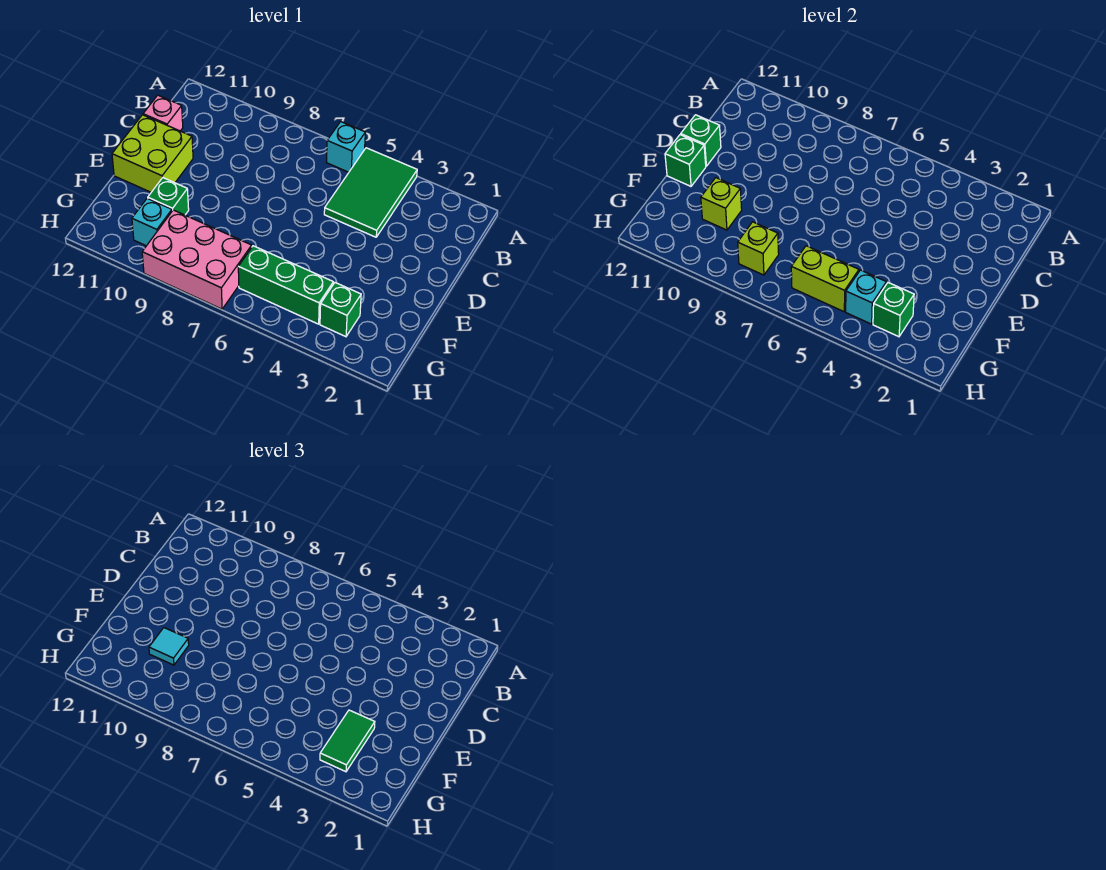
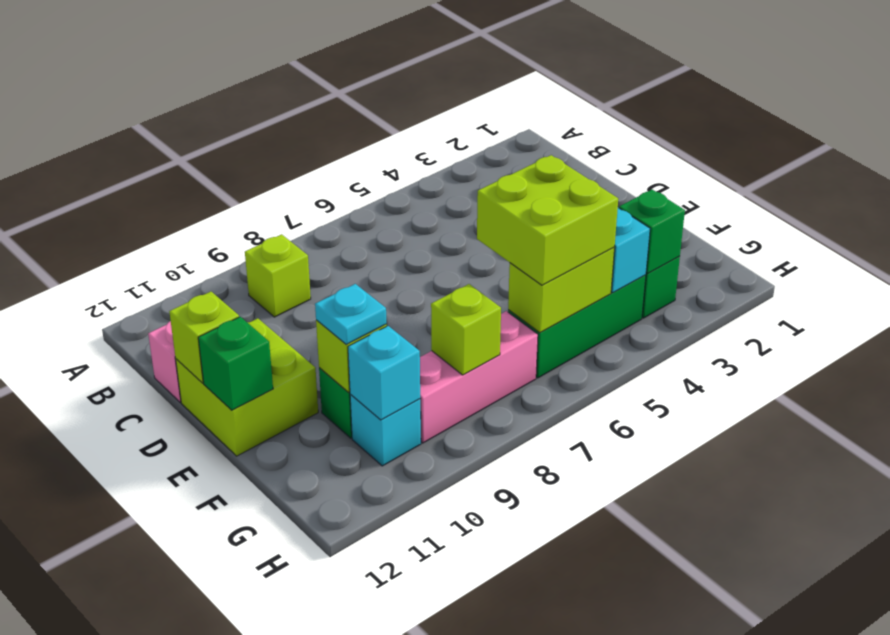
green 2x3 tile [324,148,417,237] -> none
cyan 1x1 brick [326,122,365,172] -> cyan 1x1 brick moved to [348,326,420,420]
none -> lime 1x1 brick [245,234,311,317]
green 1x1 brick [681,115,721,166] -> lime 1x1 brick [169,292,239,383]
green 1x2 tile [320,710,375,772] -> none
none -> lime 2x2 brick [477,155,618,285]
cyan 1x1 tile [149,628,189,665] -> cyan 1x1 plate [315,284,387,344]
pink 2x3 brick [142,210,252,309] -> pink 1x3 brick [420,311,538,443]

